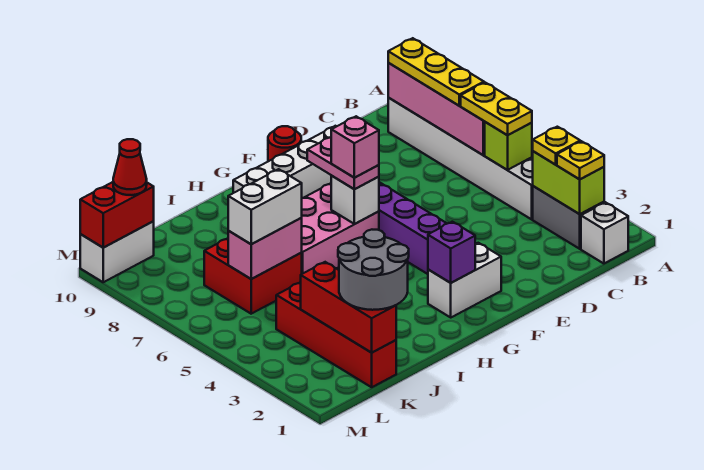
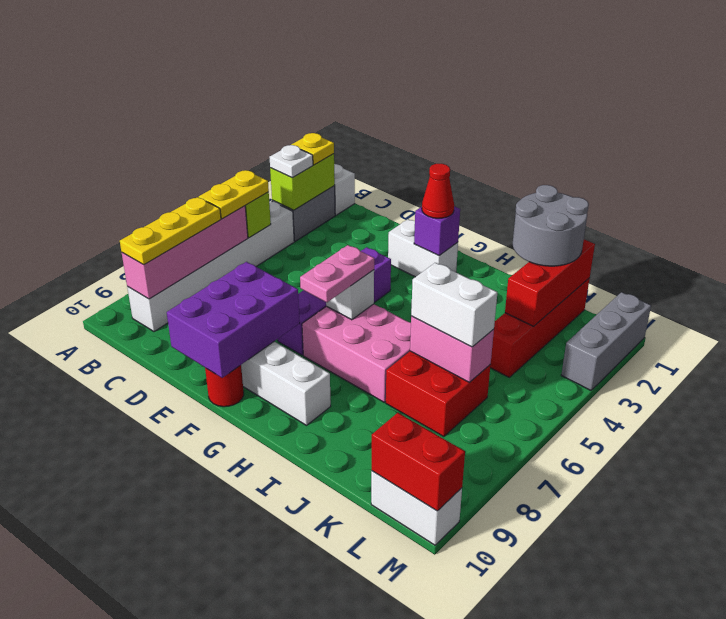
yellow 1x1 plate [533,127,580,165] -> white 1x1 plate [270,145,313,178]
none -> purple 2x3 brick [167,262,300,378]
pink 1x1 brick [331,116,379,178] -> none
red 1x1 cone [113,139,147,195] -> red 1x1 cone moved to [422,164,454,218]
none -> grey 1x3 brick [561,292,651,390]

